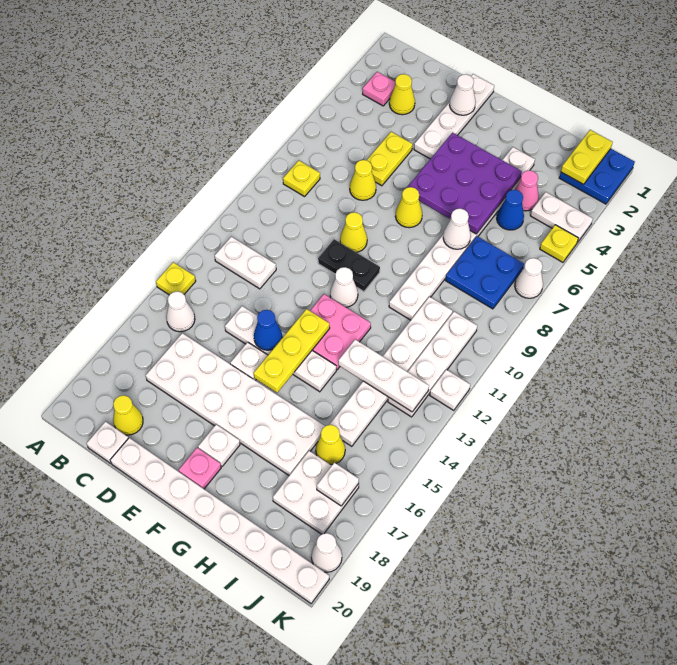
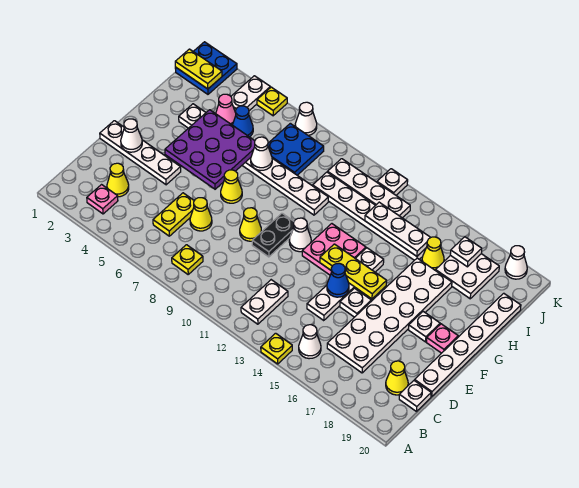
yellow 1x2 plate [366,132,413,186] -> yellow 1x2 plate turned to [153,193,194,236]
white 1x8 plate [110,438,329,604] -> white 1x6 plate [415,293,521,397]
white 1x3 plate [338,339,429,412] -> white 1x3 plate turned to [365,202,431,256]

